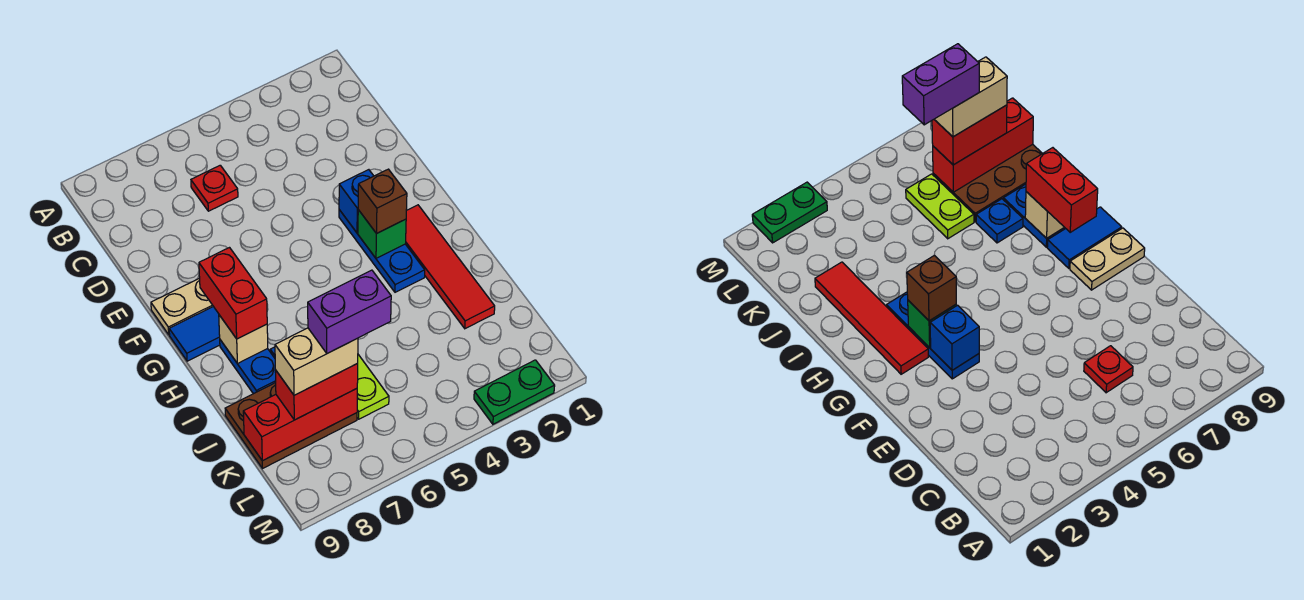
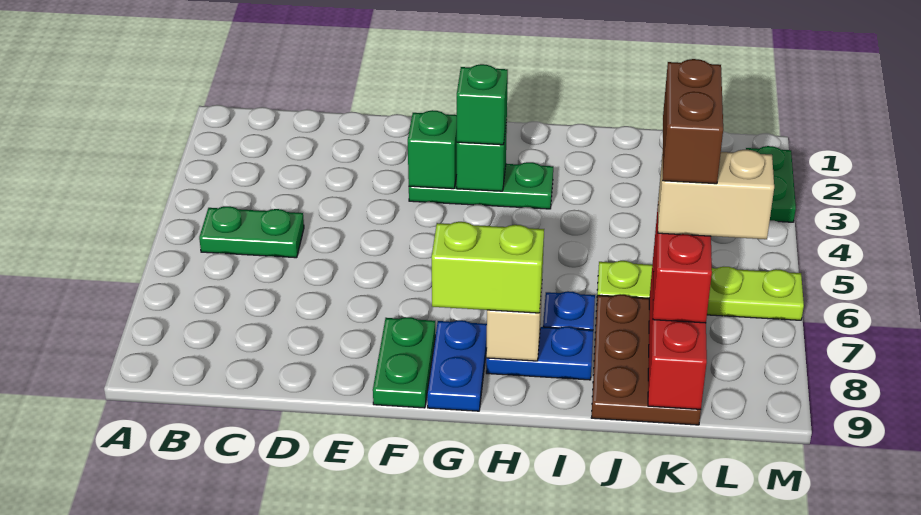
none -> green 1x2 plate [199,206,304,258]
red 1x1 plate [191,165,238,211] -> none
blue 1x3 plate [339,210,425,292] -> green 1x3 plate [409,162,553,209]
blue 1x1 brick [339,170,373,233] -> green 1x1 brick [408,110,457,189]
tan 1x2 plate [151,278,213,335] -> green 1x2 plate [373,317,435,408]
red 1x4 tile [406,205,495,329] -> none
brown 1x1 brick [358,169,407,234] -> green 1x1 brick [457,64,508,145]
blue 1x2 tile [169,307,220,361] -> blue 1x2 plate [427,320,487,411]
red 1x2 brick [199,248,267,339] -> lime 1x2 brick [432,222,544,313]
lime 1x2 plate [357,355,389,419] -> lime 1x4 plate [597,261,804,320]
purple 1x2 brick [308,270,391,353] -> brown 1x2 brick [663,59,723,184]
tan 1x2 brick [275,328,358,395] -> tan 1x2 brick turned to [658,150,774,239]

